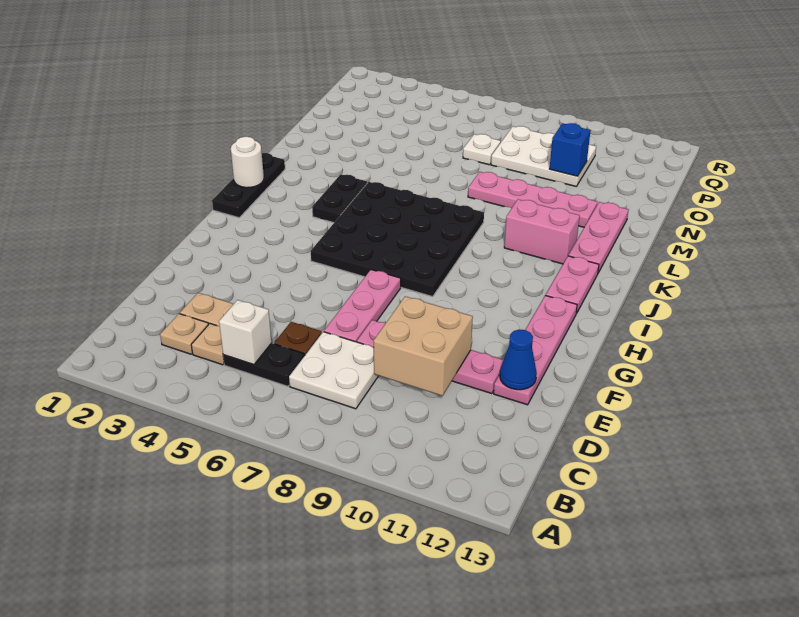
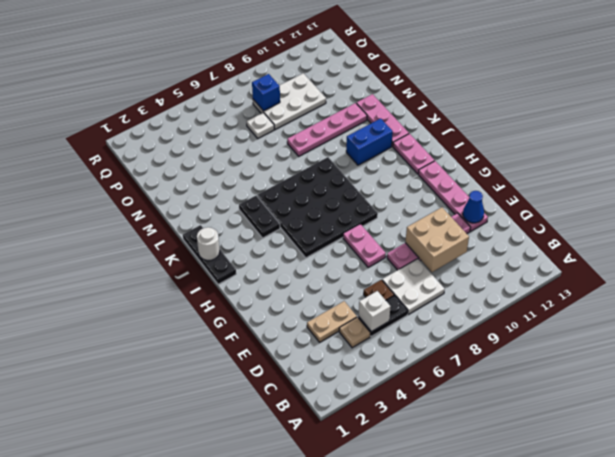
tan 1x1 plate [160,314,208,354] -> none
pink 1x3 plate [324,270,401,342] -> pink 1x2 plate [343,224,386,268]
pink 1x2 brick [504,199,580,264] -> blue 1x2 brick [346,118,393,165]
blue 1x1 brick [550,123,591,176] -> blue 1x1 brick moved to [252,74,280,111]

